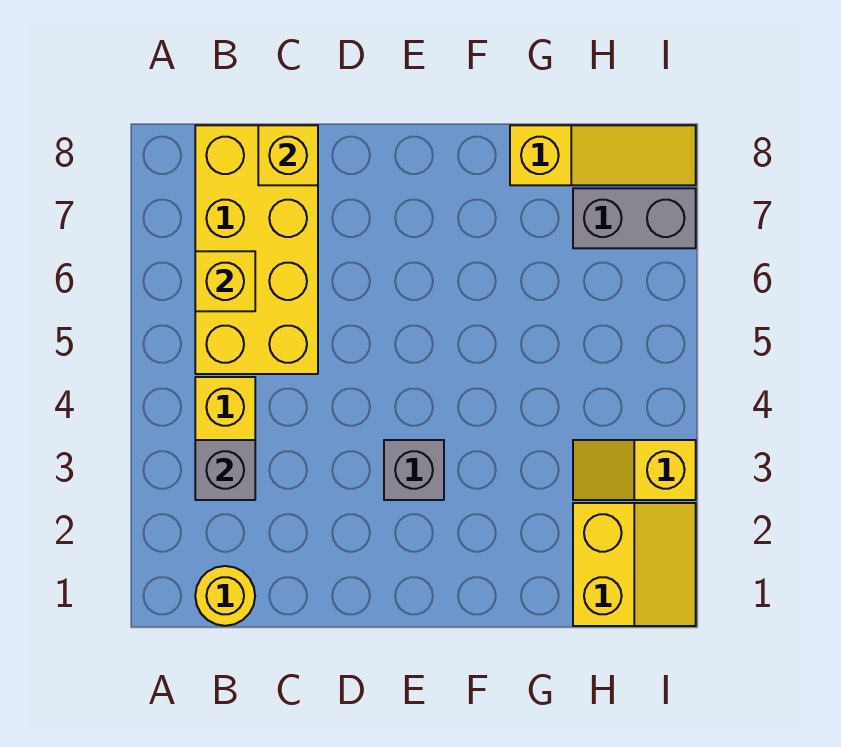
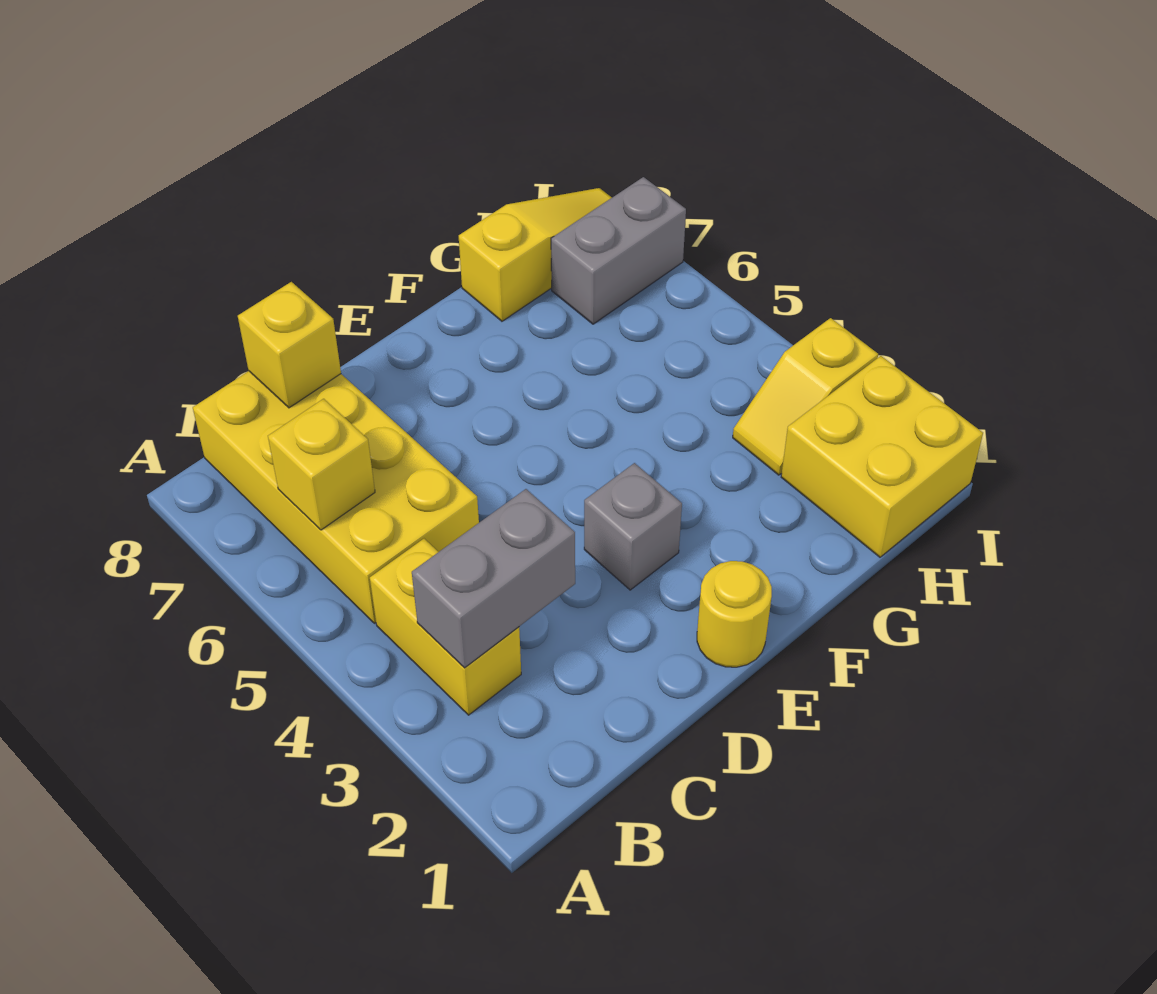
yellow 1x1 round brick [195,566,255,626] -> yellow 1x1 round brick moved to [697,561,772,667]
grey 1x1 brick [195,440,255,500] -> grey 1x2 brick [412,489,575,668]
yellow 2x2 slope [573,503,696,626] -> yellow 2x2 brick [781,356,983,557]

